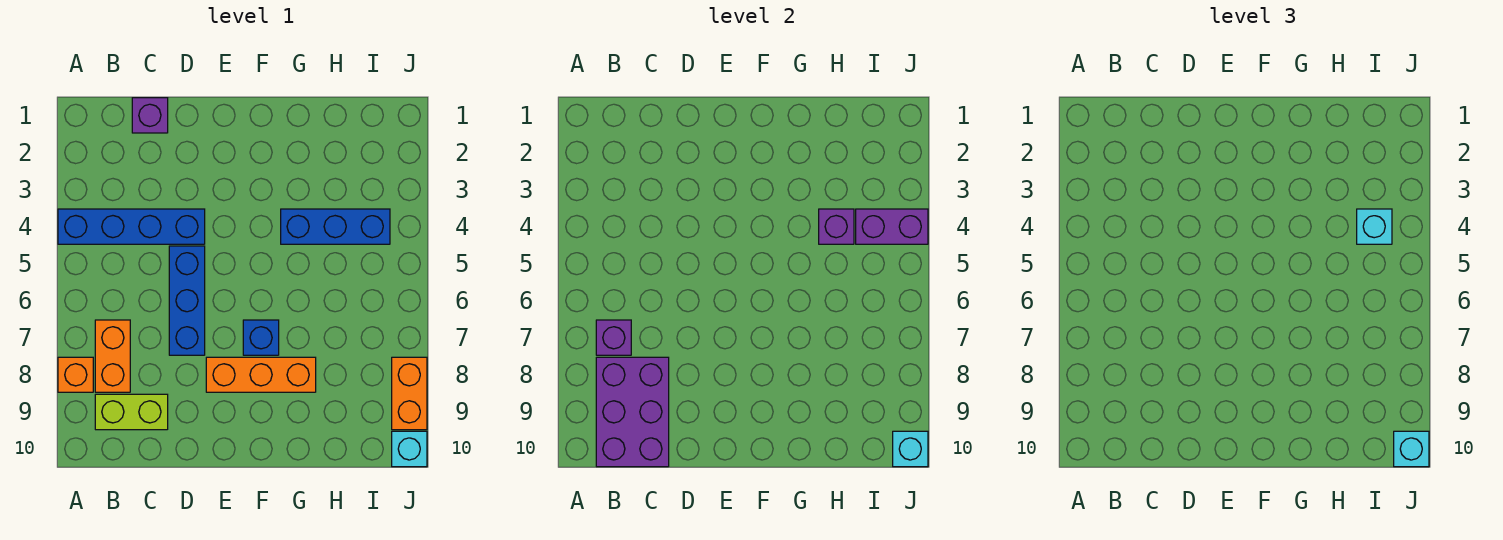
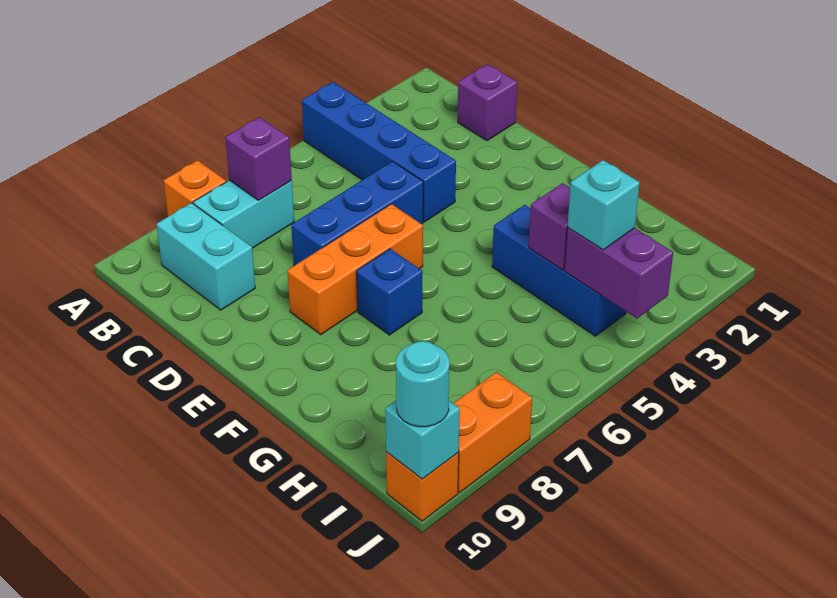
orange 1x2 brick [95,320,130,392] -> cyan 1x2 brick [193,180,294,248]
purple 2x3 brick [596,357,669,467] -> none
lime 1x2 brick [95,394,168,430] -> cyan 1x2 brick [157,203,255,310]
orange 1x3 brick [206,357,316,392] -> orange 1x3 brick turned to [287,204,423,335]
cyan 1x1 brick [392,431,427,467] -> orange 1x1 brick [386,452,459,521]
cyan 1x1 brick [1394,431,1429,467] -> cyan 1x1 round brick [396,341,449,427]

